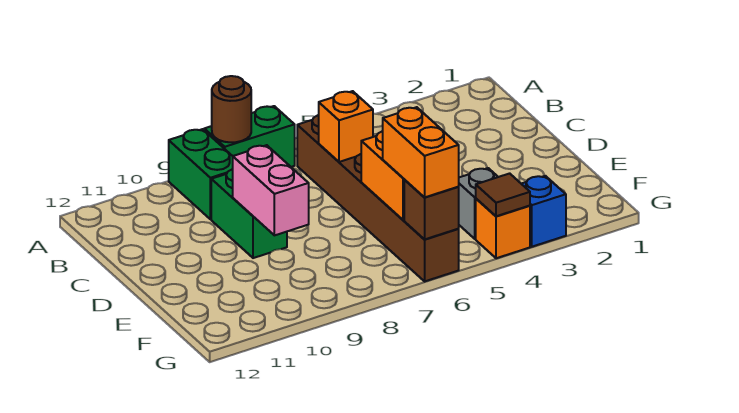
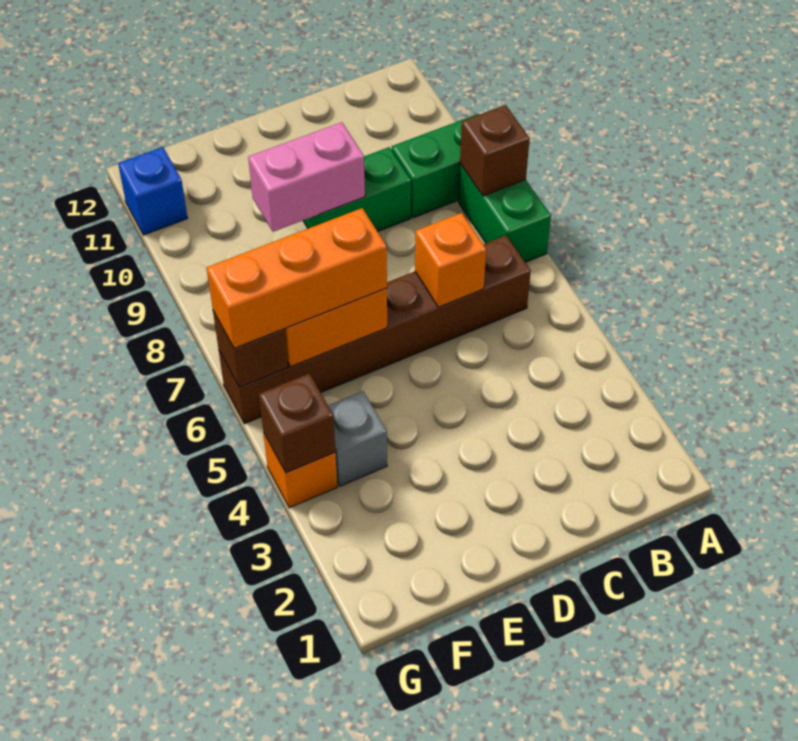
brown 1x1 round brick [212,76,251,142] -> brown 1x1 brick [460,105,530,196]
orange 1x2 brick [383,107,459,197] -> orange 1x3 brick [207,208,387,348]
blue 1x1 brick [522,176,566,247] -> blue 1x1 brick moved to [118,147,188,235]
brown 1x1 tile [476,173,530,216] -> brown 1x1 brick [259,373,335,473]

